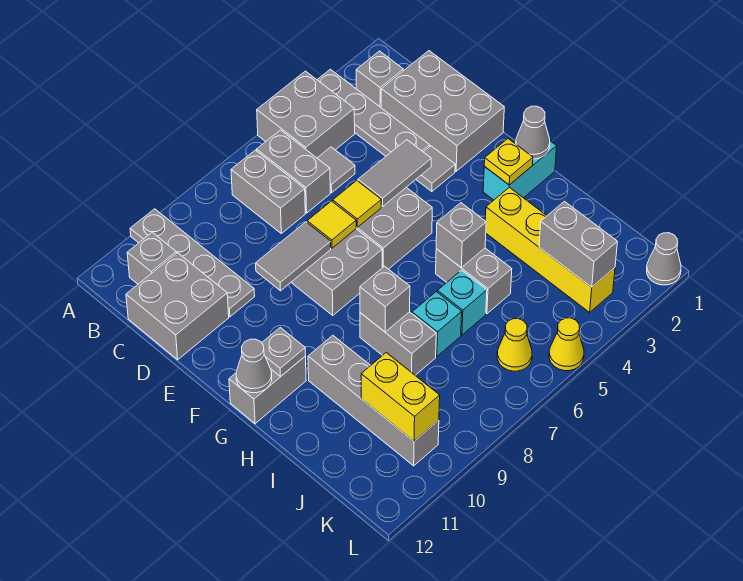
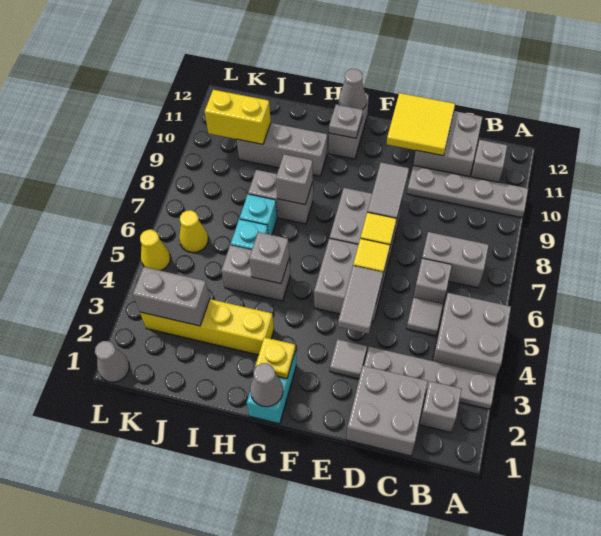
grey 1x2 brick [257,130,330,213] -> grey 1x1 brick [414,258,452,304]
grey 2x3 brick [381,51,504,171] -> grey 2x2 brick [346,366,428,456]
none -> yellow 2x2 tile [387,93,455,156]
grey 1x4 brick [308,336,439,466] -> grey 1x3 brick [236,123,327,176]

